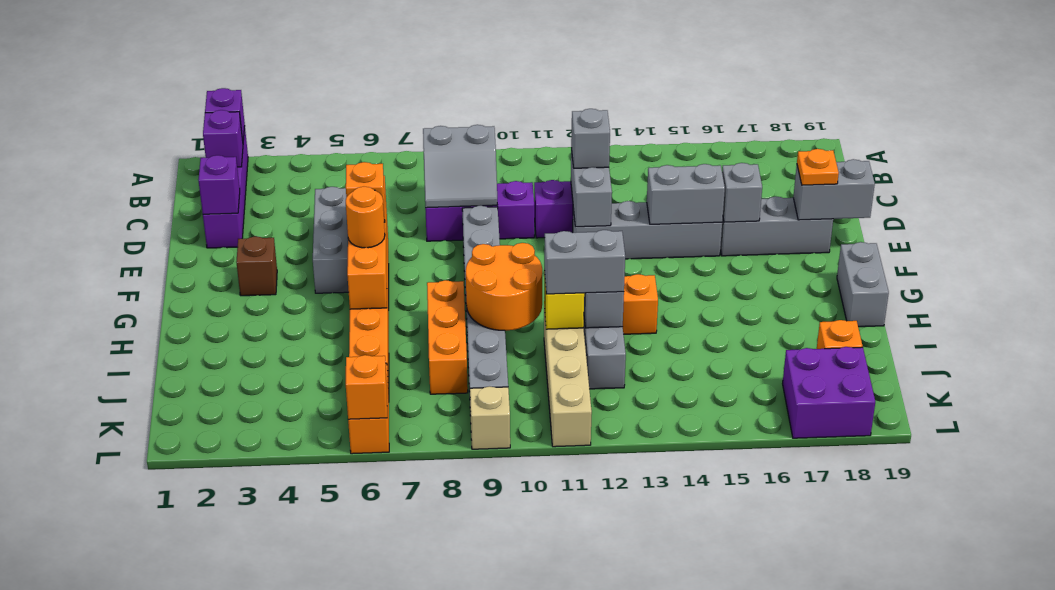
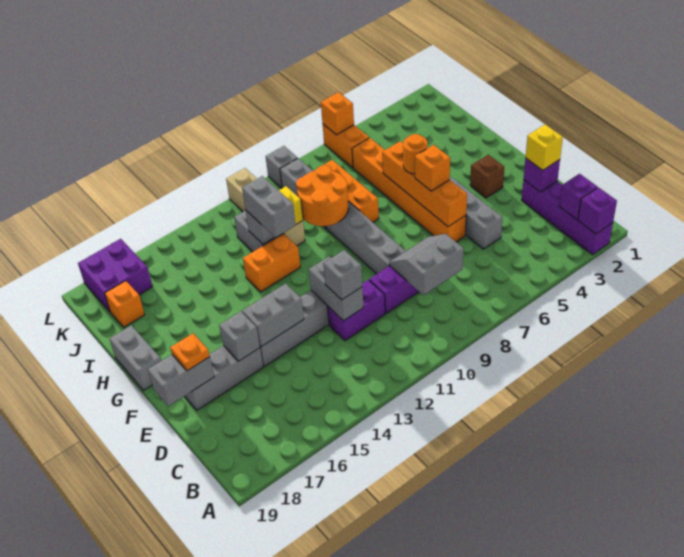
none -> yellow 1x1 brick [526,124,563,170]
grey 1x2 brick [544,230,625,294] -> grey 1x2 brick turned to [242,176,296,238]
tan 1x1 brick [470,386,510,449] -> grey 1x1 brick [266,146,298,189]

